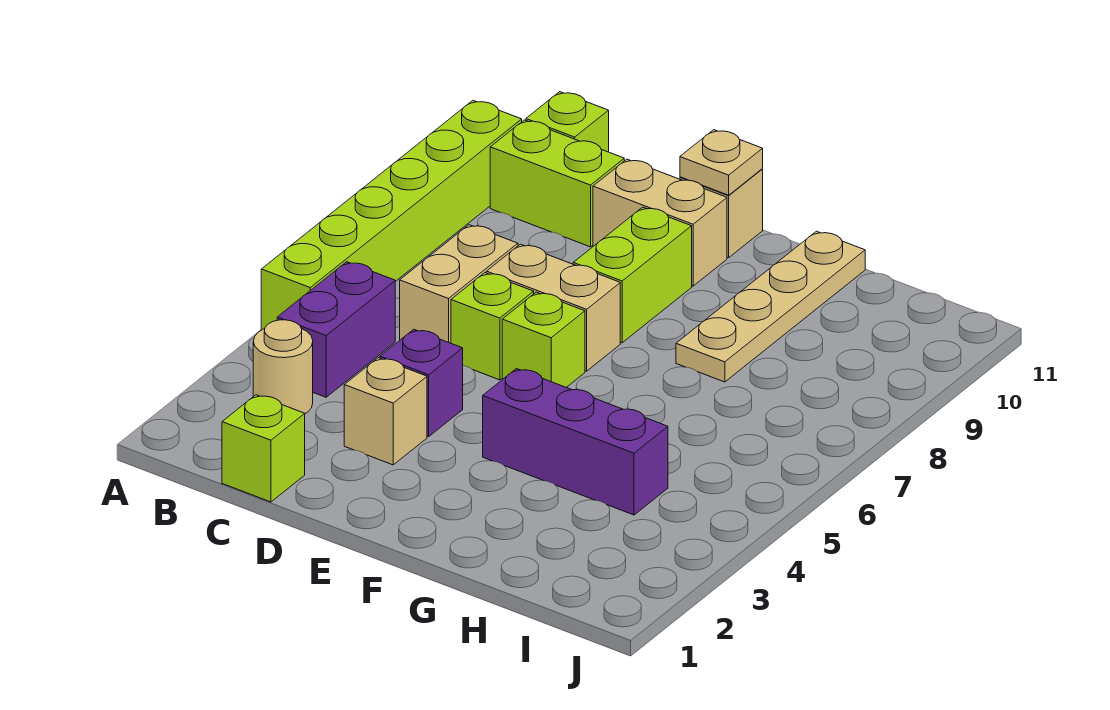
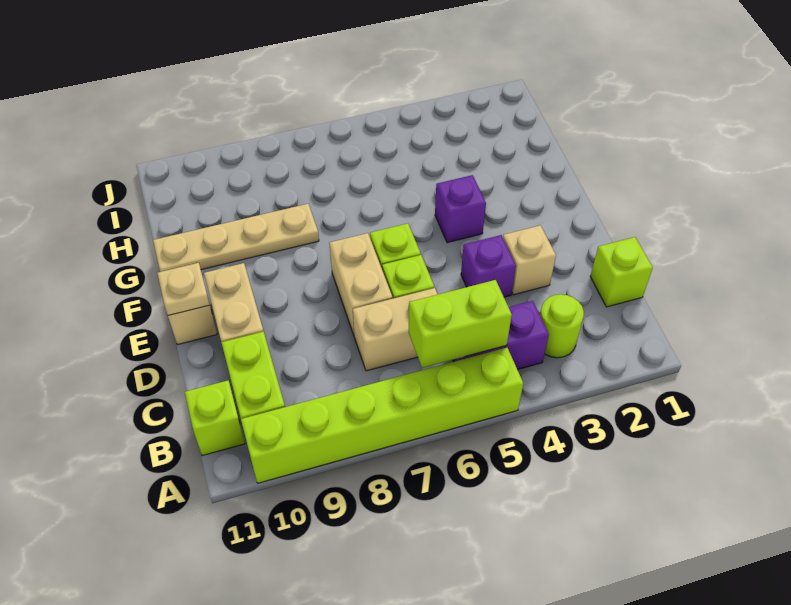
tan 1x1 round brick [253,320,313,414] -> lime 1x1 round brick [540,294,584,358]
lime 1x2 brick [573,207,692,343] -> lime 1x2 brick moved to [409,280,512,368]
purple 1x3 brick [483,369,668,515] -> purple 1x1 brick [435,175,486,243]

